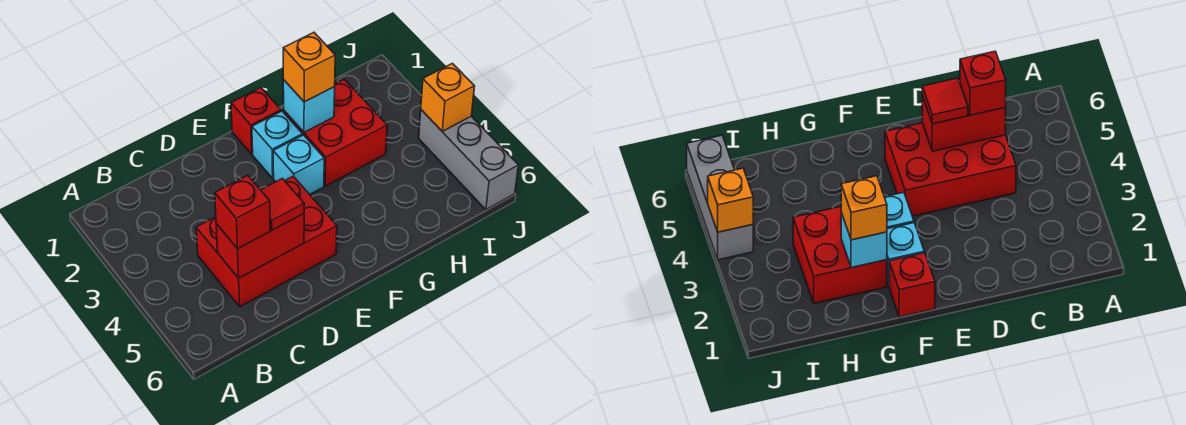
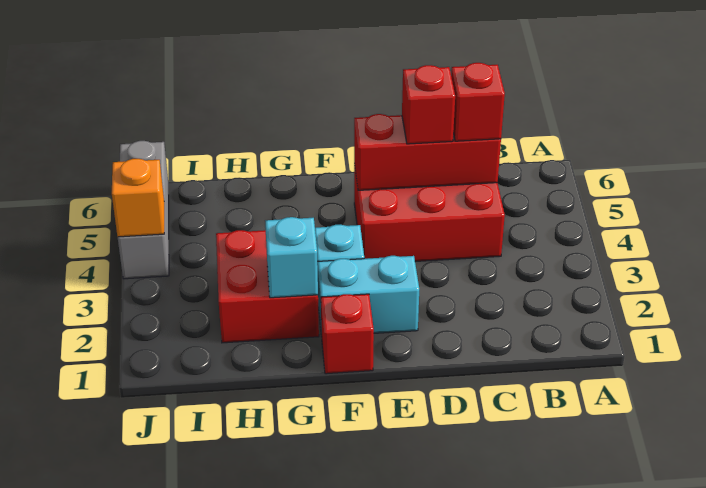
red 1x2 brick [216,214,304,278] -> red 1x3 brick [354,114,501,190]
red 1x1 tile [261,178,304,230] -> red 1x1 brick [402,65,455,144]
cyan 1x1 brick [252,111,303,178] -> cyan 1x2 brick [317,256,419,333]
orange 1x1 brick [283,33,335,102] -> none

